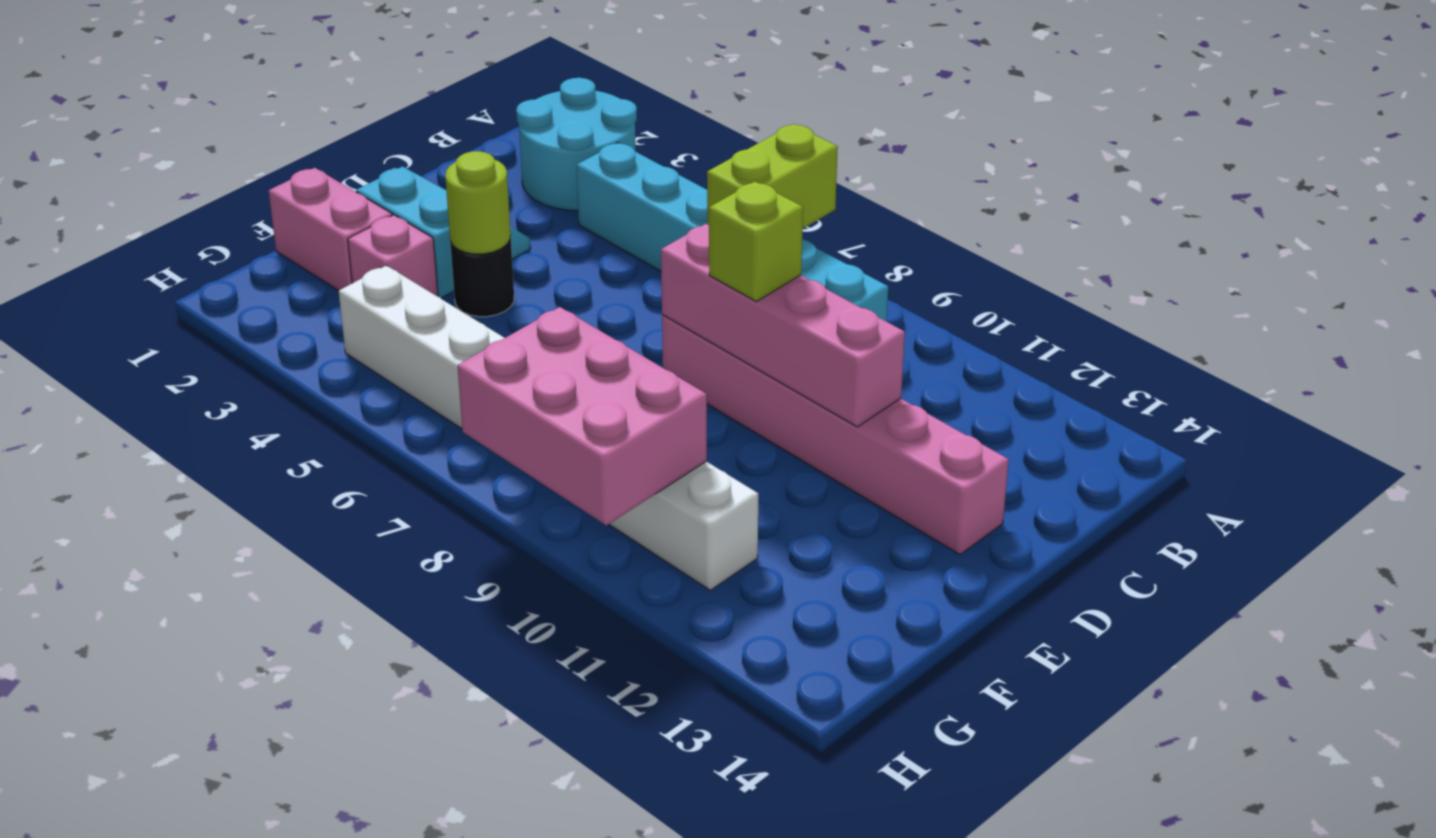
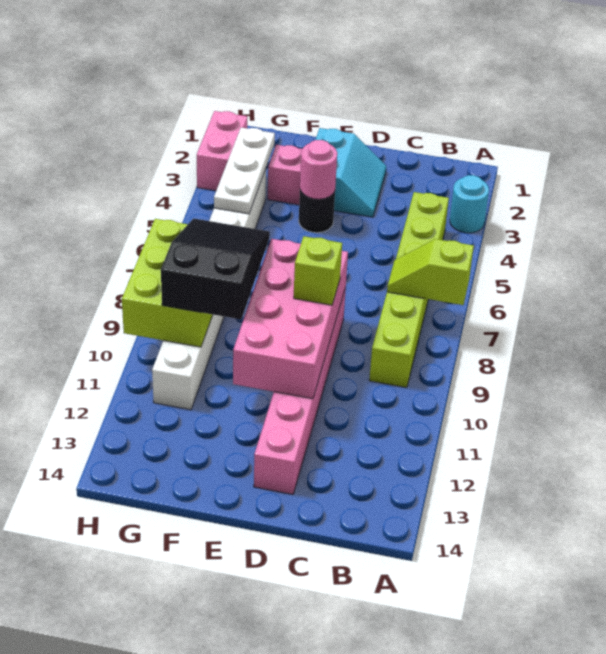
cyan 2x2 round brick [516,78,637,211] -> cyan 1x1 round brick [450,175,489,233]
lime 1x2 brick [707,124,838,229] -> lime 1x2 slope [387,239,474,305]
cyan 1x6 brick [577,143,888,321] -> lime 1x6 brick [369,192,449,388]
pink 1x4 brick [661,224,905,427] -> pink 2x4 brick [233,239,348,399]
lime 1x1 round brick [445,151,511,254] -> pink 1x1 round brick [300,140,337,199]
pink 1x2 brick [269,168,392,291] -> pink 1x2 brick moved to [197,111,247,191]
none -> black 2x3 slope [161,218,270,319]
none -> white 1x3 plate [214,128,275,214]
pink 2x3 brick [458,307,707,525] -> lime 2x3 brick [122,219,213,347]

